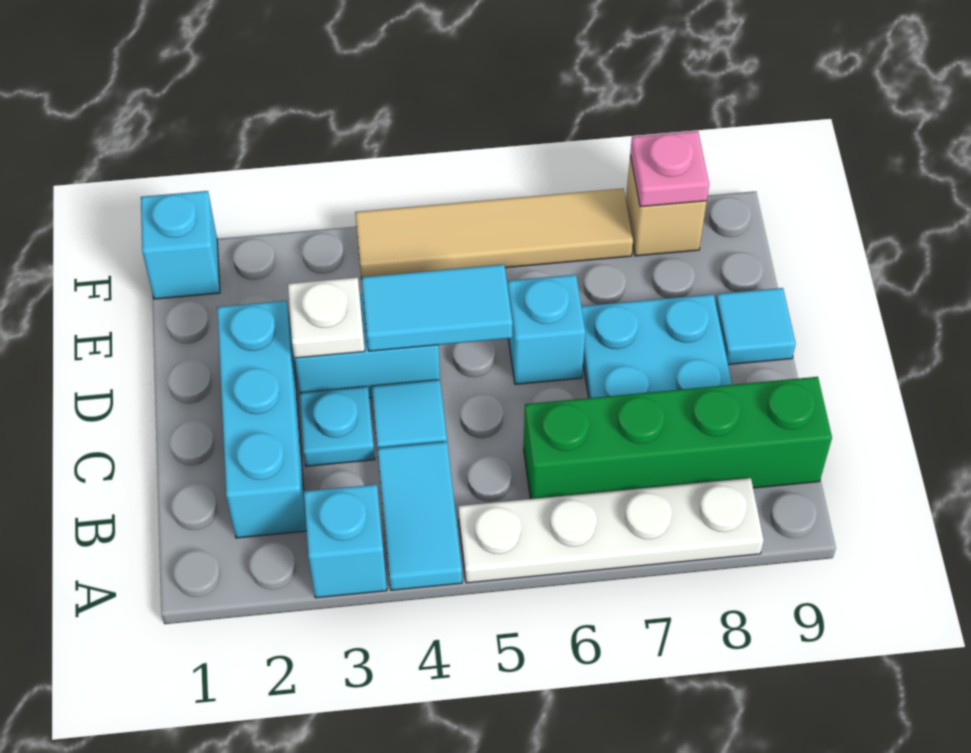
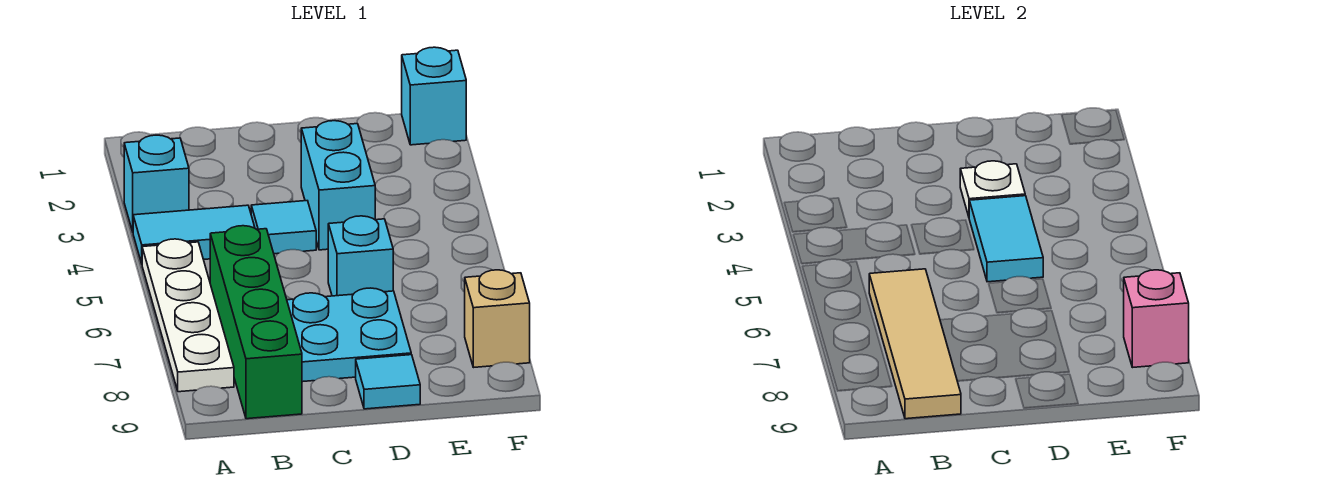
cyan 1x3 brick [217,301,307,538] -> none
cyan 1x1 plate [299,386,375,466] -> none
tan 1x4 tile [355,188,633,279] -> tan 1x4 tile moved to [869,269,961,419]
pink 1x1 plate [630,131,709,207] -> pink 1x1 brick [1124,270,1189,368]

